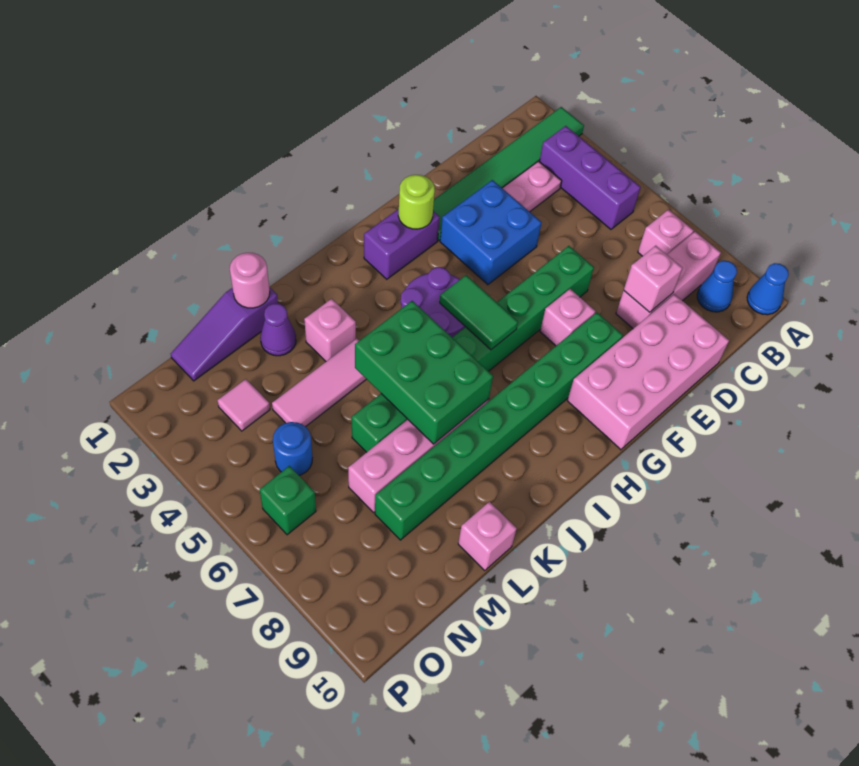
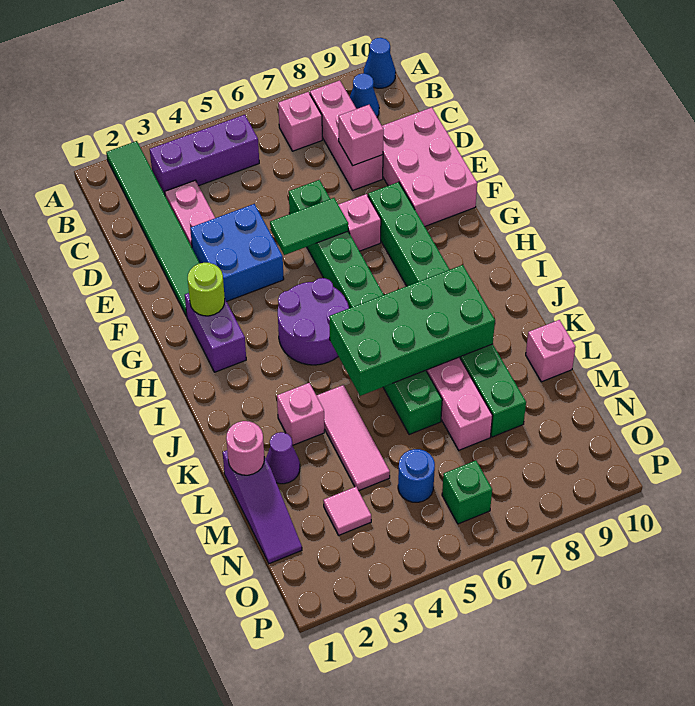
pink 2x4 brick [567,294,729,450] -> pink 2x3 brick [382,107,477,226]
green 1x2 tile [440,275,518,350] -> green 1x2 tile moved to [270,198,348,255]
green 2x3 brick [355,301,493,444] -> green 2x4 brick [329,265,495,396]

